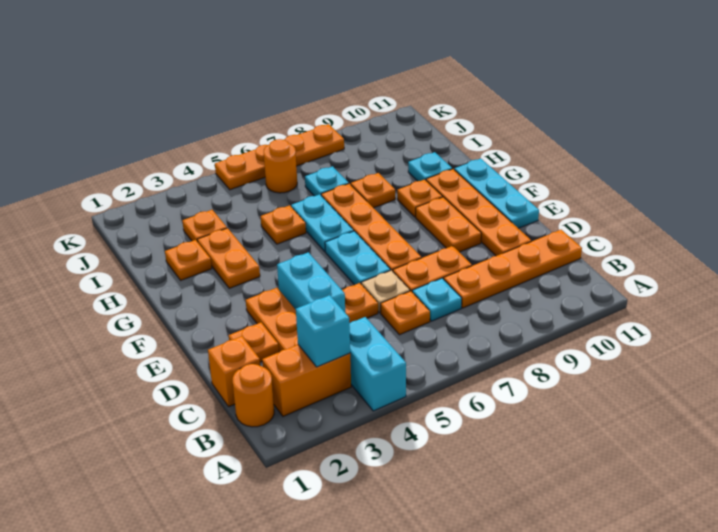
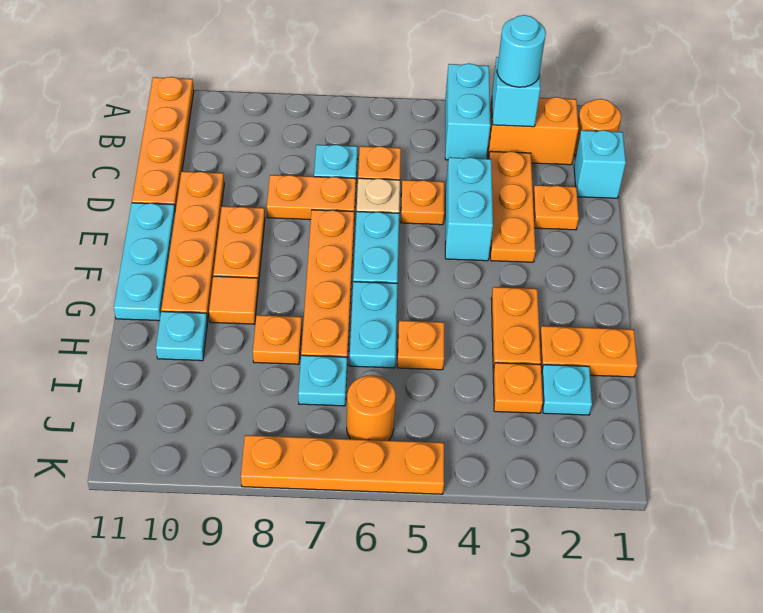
none -> cyan 1x1 round brick [497,15,546,87]
orange 1x1 brick [208,336,260,406] -> cyan 1x1 brick [574,130,626,198]
orange 1x4 plate [444,230,582,308] -> orange 1x4 plate turned to [132,77,194,211]
orange 1x1 plate [397,179,443,217] -> orange 1x1 tile [209,276,258,324]
orange 1x1 plate [165,240,212,280] -> orange 1x2 plate [540,326,637,377]
none -> cyan 1x1 plate [541,365,592,415]

